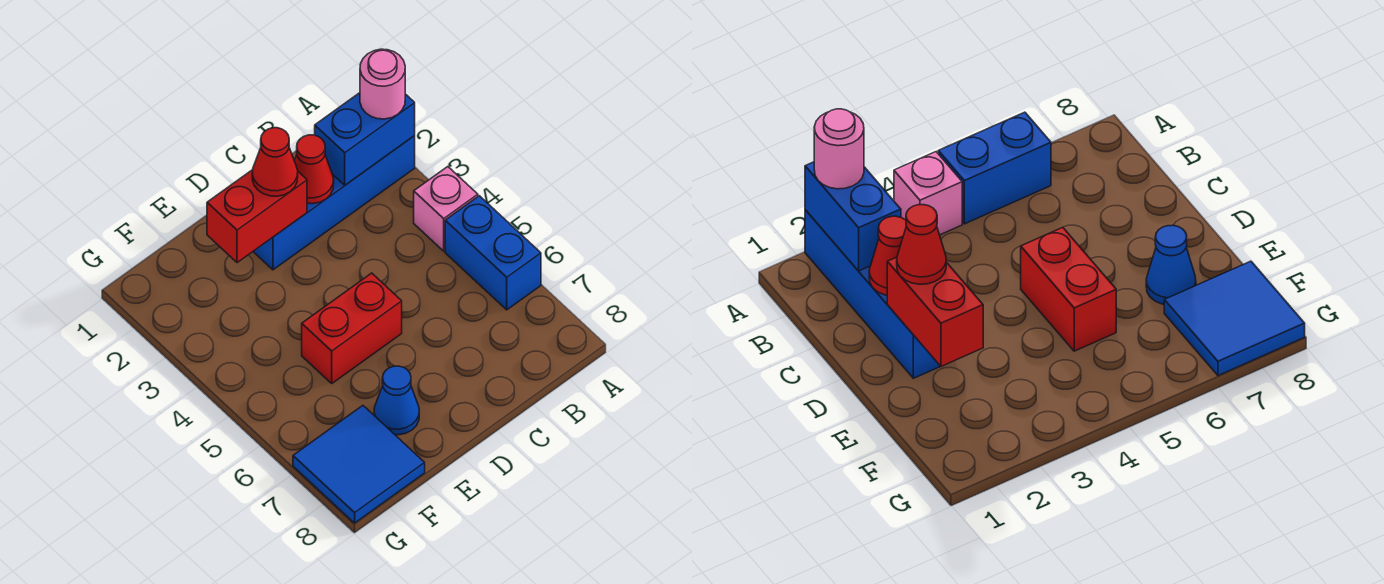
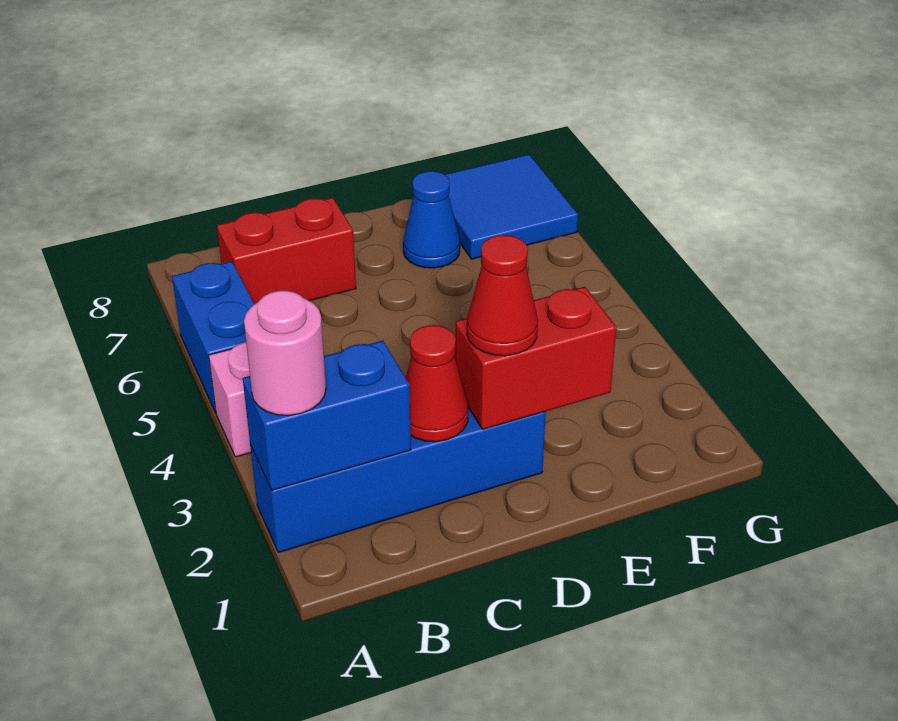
red 1x2 brick [302,273,402,383] -> red 1x2 brick moved to [217,198,356,304]

